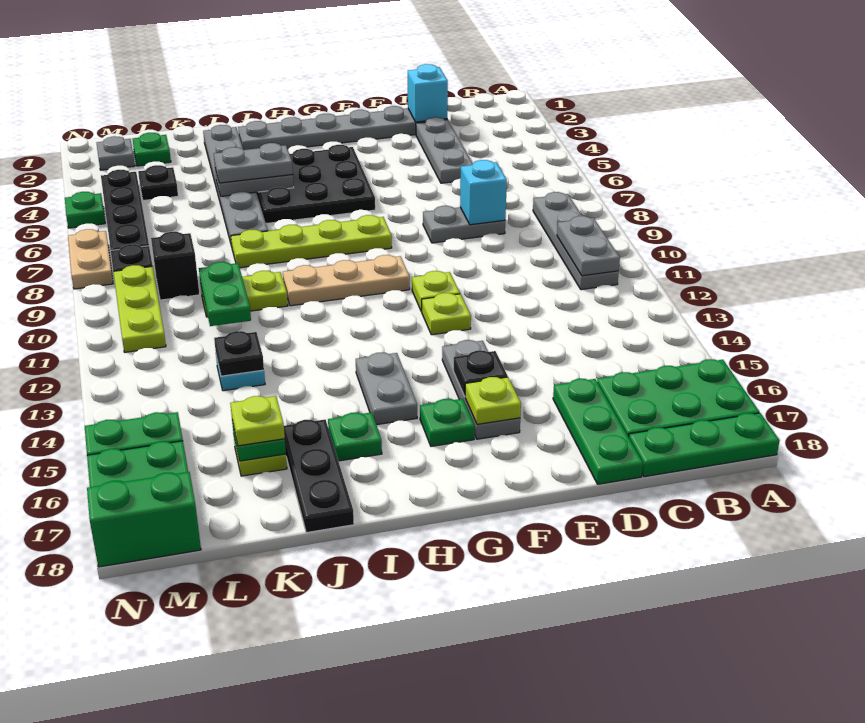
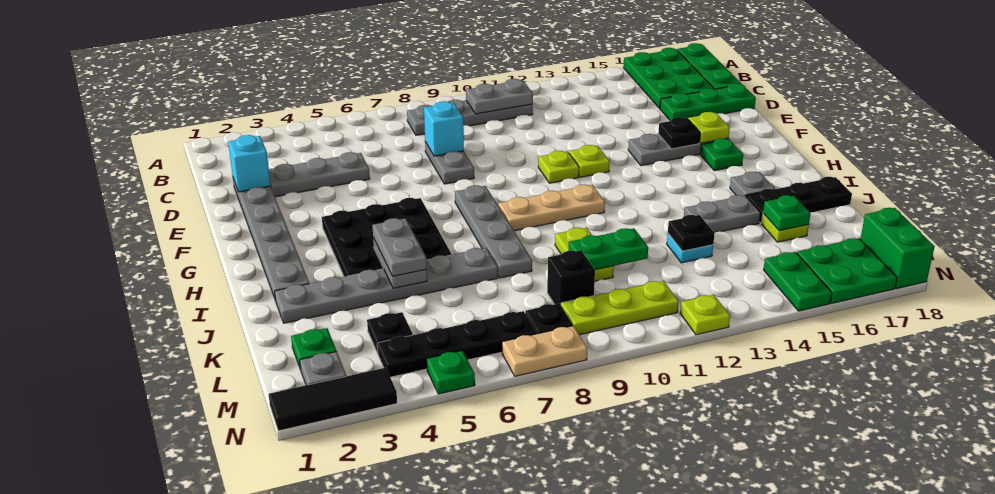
lime 1x4 plate [231,215,392,268] -> grey 1x4 plate [455,185,532,278]
tan 1x3 plate [283,255,410,306] -> tan 1x3 plate turned to [498,185,605,231]
grey 1x2 plate [356,353,417,425] -> grey 1x2 plate moved to [684,195,761,233]
green 1x1 plate [328,412,382,461] -> grey 1x1 plate [730,172,775,197]
lime 1x1 plate [230,396,285,446] -> lime 1x1 plate moved to [680,295,730,335]
none -> black 1x3 tile [269,368,397,431]

